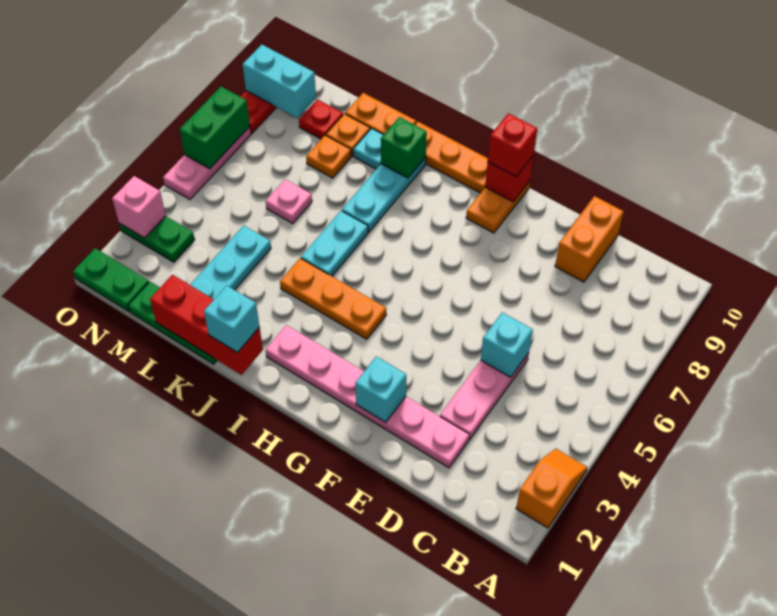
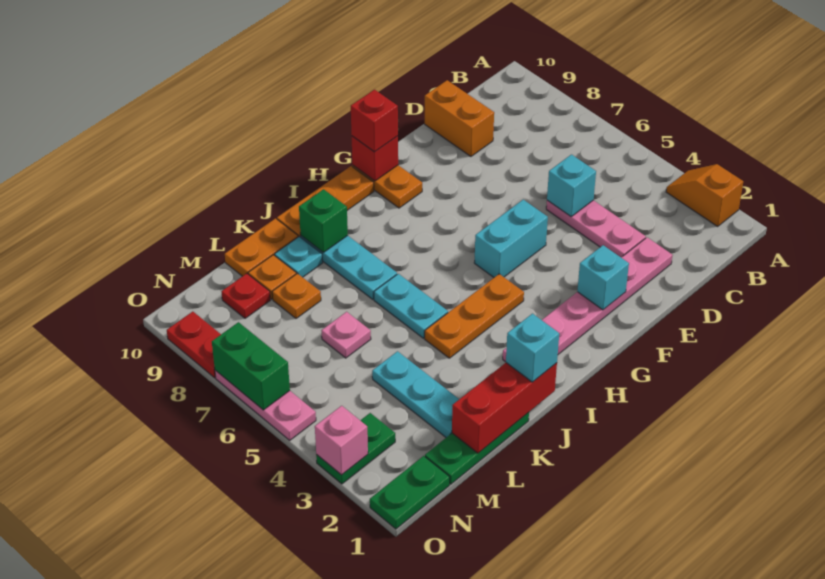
cyan 1x2 brick [243,45,316,118] -> cyan 1x2 brick moved to [474,200,548,277]

